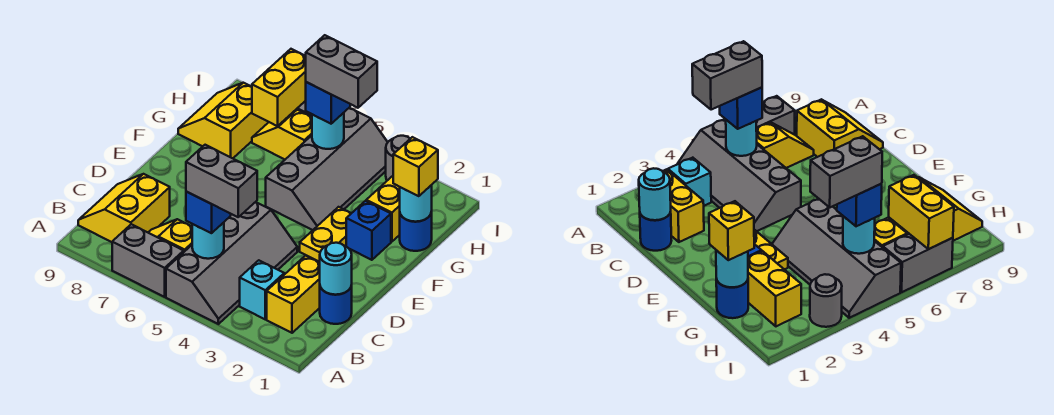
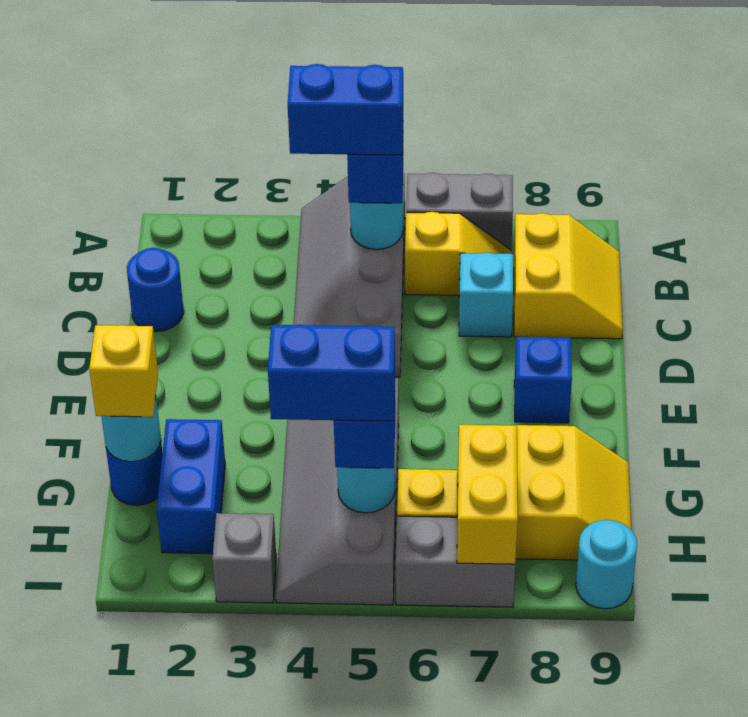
yellow 1x2 brick [267,256,320,333] -> none
cyan 1x1 brick [240,260,284,319] -> cyan 1x1 brick moved to [459,253,513,337]
grey 1x2 brick [186,145,257,217] -> blue 1x2 brick [288,64,403,155]
cyan 1x1 round brick [320,243,352,295] -> cyan 1x1 round brick moved to [576,520,637,609]
yellow 1x2 plate [300,207,351,262] -> none
blue 1x1 brick [346,201,391,260] -> blue 1x1 brick moved to [514,337,572,423]
yellow 1x2 brick [366,176,400,242] -> blue 1x2 brick [157,419,225,554]
grey 1x2 brick [306,35,377,108] -> blue 1x2 brick [268,325,395,421]
grey 1x1 round brick [386,136,410,180] -> grey 1x1 brick [212,513,276,603]

